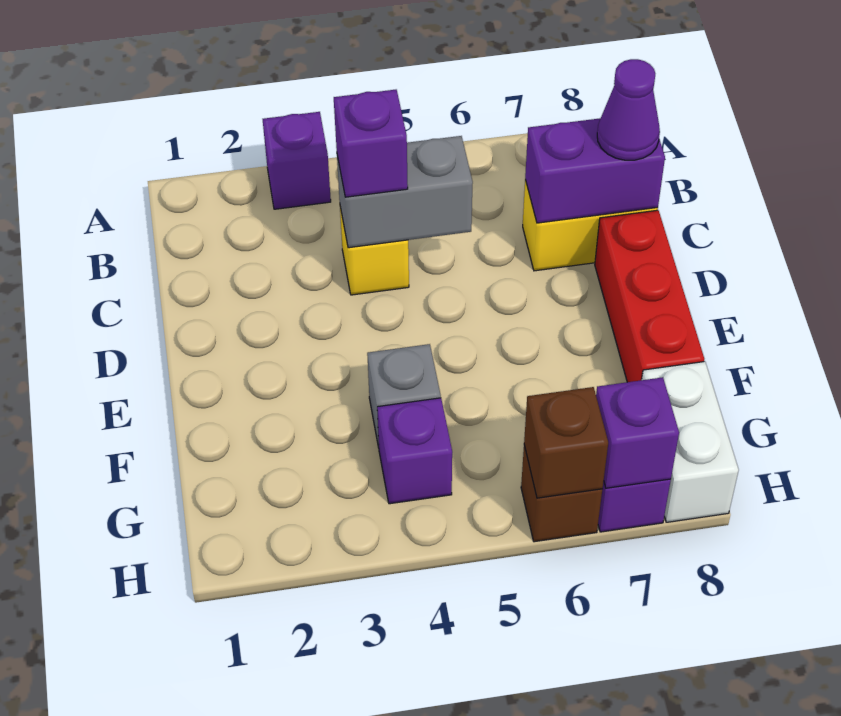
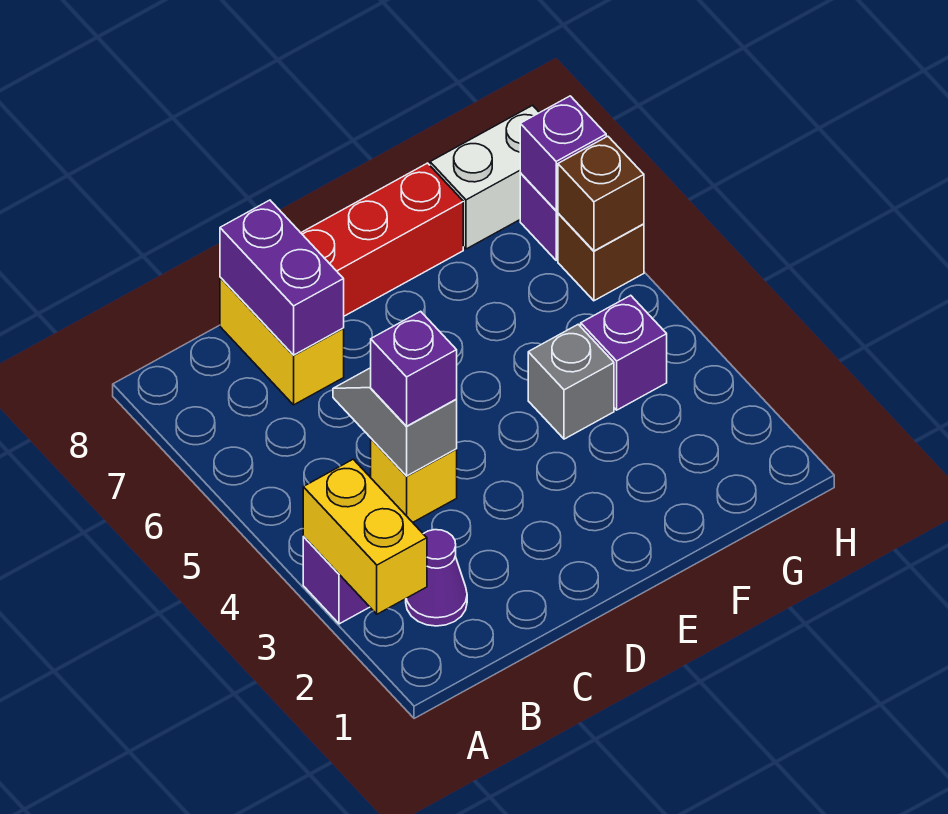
none -> yellow 1x2 brick [303,459,427,614]
grey 1x2 brick [337,136,473,248] -> grey 1x2 slope [333,368,457,476]
purple 1x1 cone [597,59,660,160] -> purple 1x1 cone moved to [406,530,467,626]

